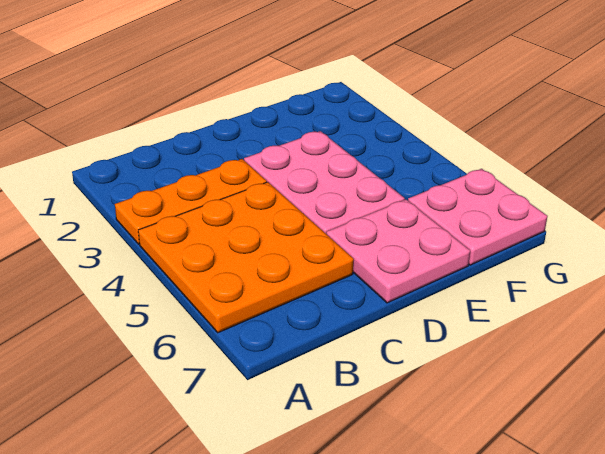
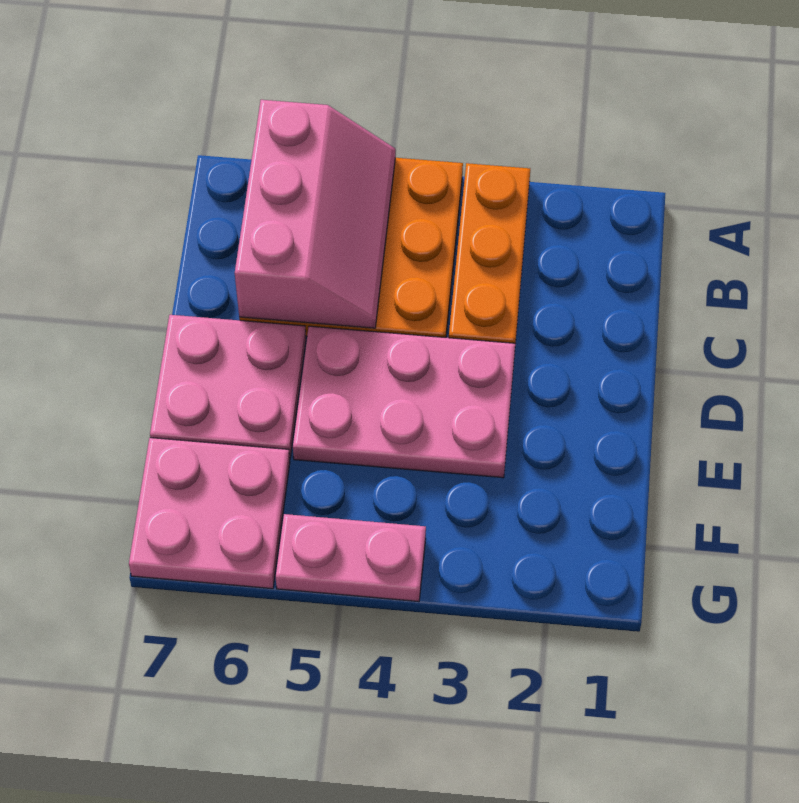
none -> pink 2x3 slope [235,100,396,328]
none -> pink 1x2 plate [276,514,426,601]

